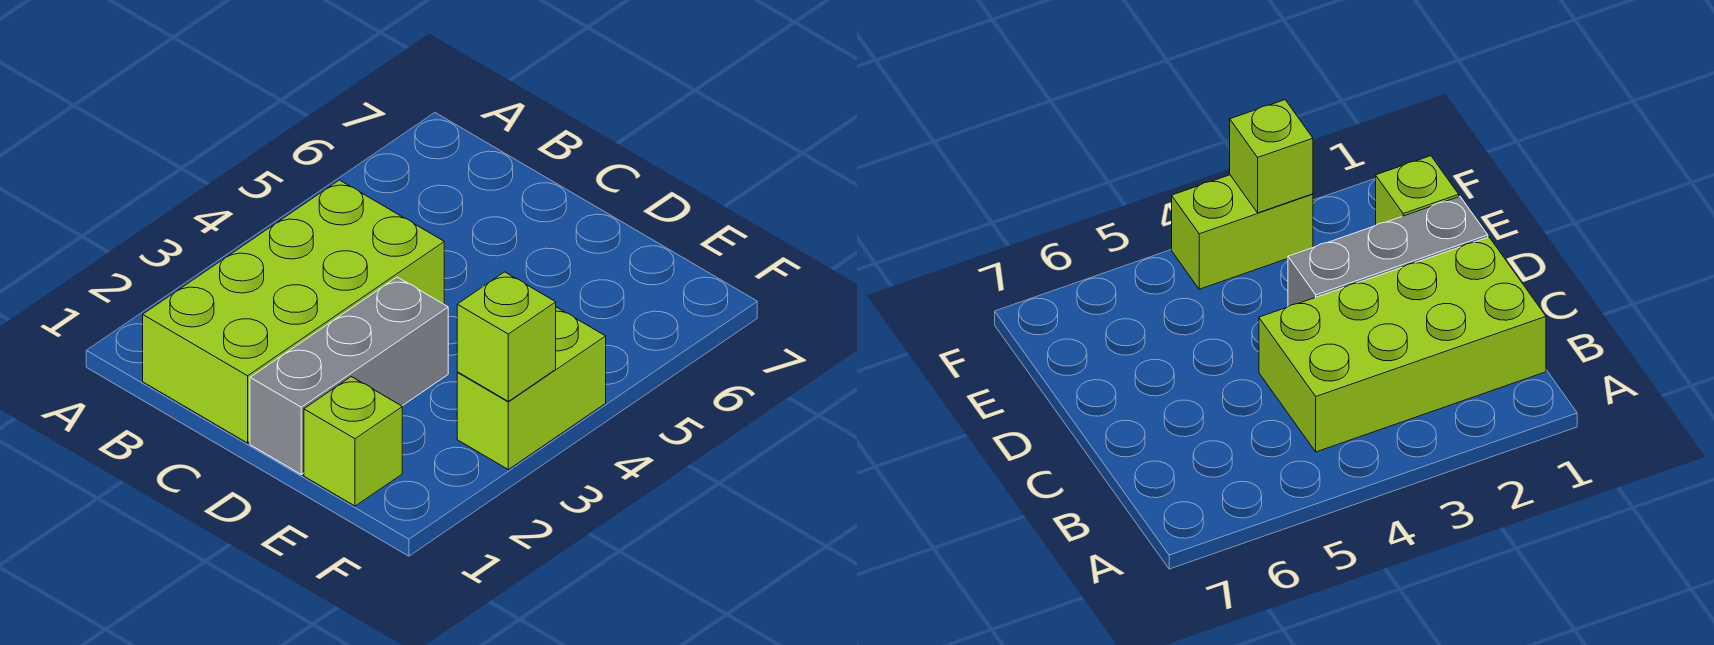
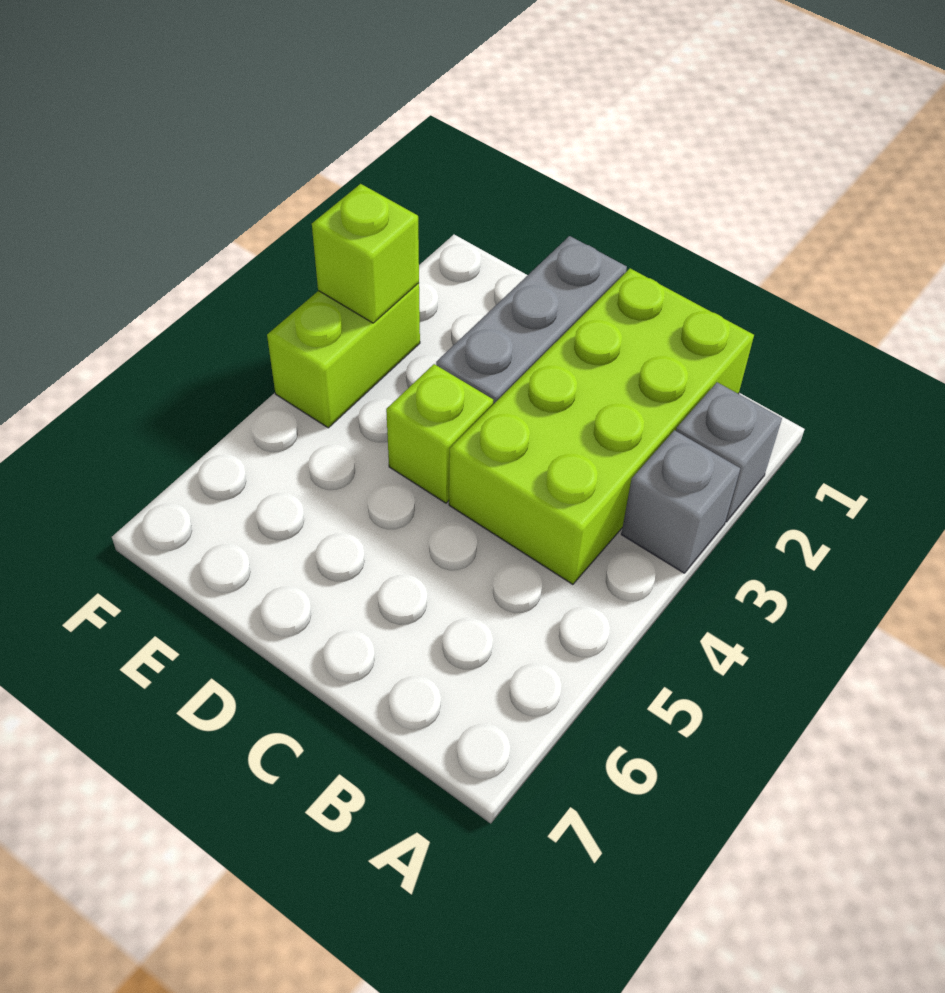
none -> grey 1x1 brick [676,382,782,522]
none -> grey 1x1 brick [621,430,740,573]
lime 1x1 brick [304,377,402,506] -> lime 1x1 brick moved to [386,364,493,503]

